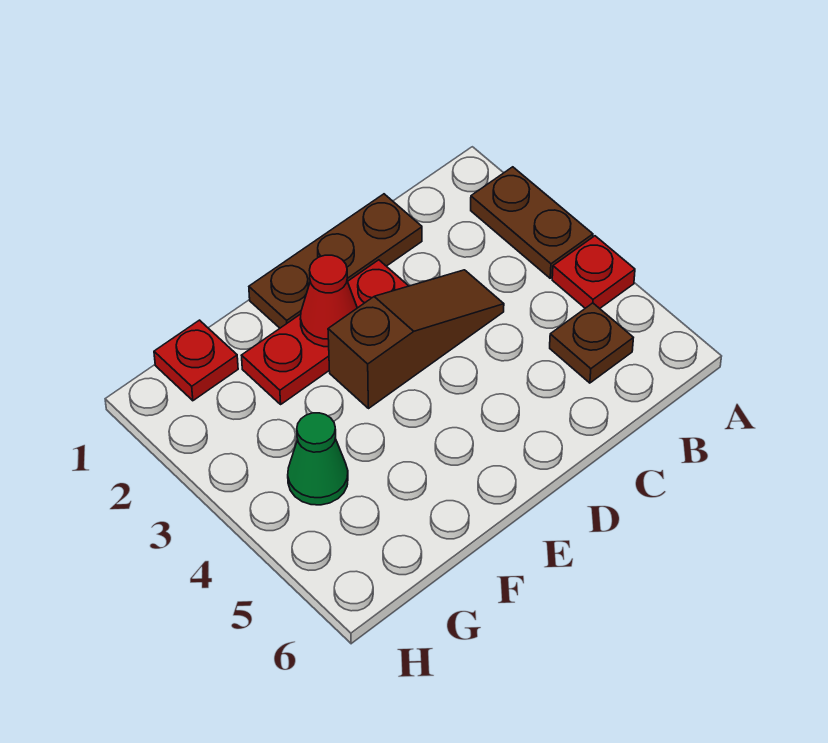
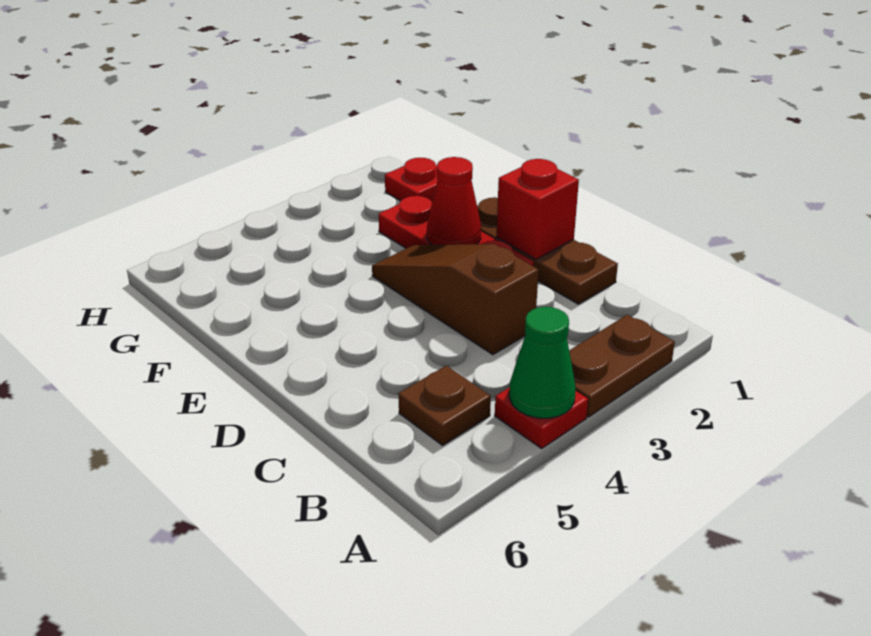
brown 1x3 slope [328,270,504,409] -> brown 1x3 slope turned to [372,244,539,355]
none -> red 1x1 brick [496,159,579,260]
green 1x1 cone [288,413,348,505] -> green 1x1 cone moved to [509,307,576,418]

